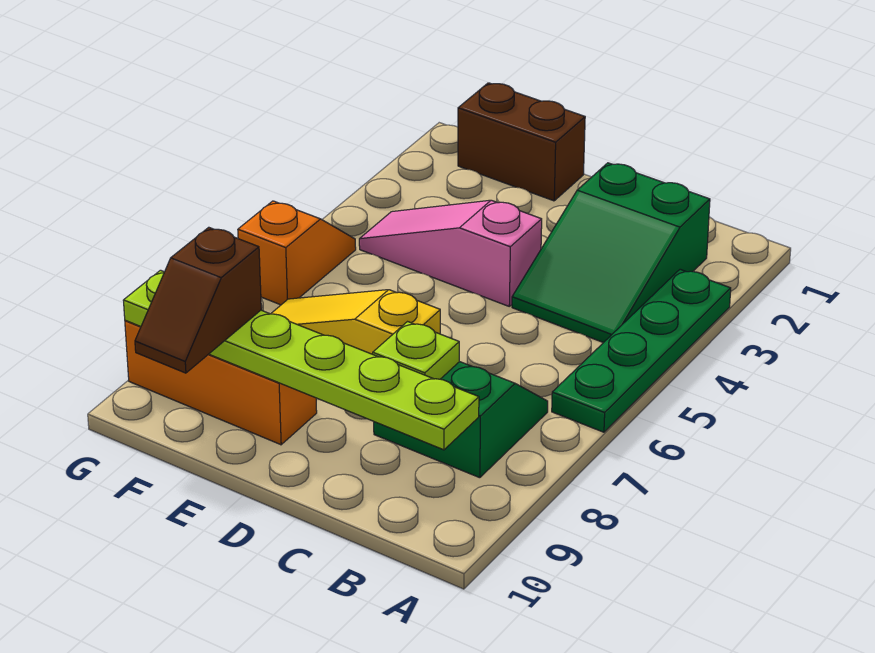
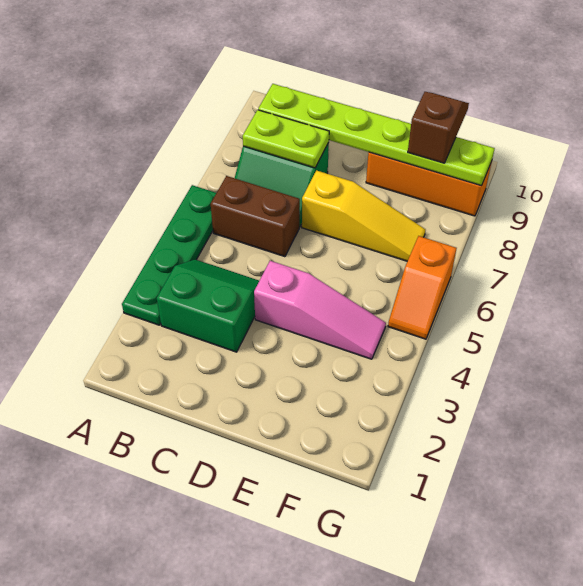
green 2x3 slope [512,163,710,343] -> green 2x2 slope [157,259,259,352]
lime 1x1 plate [373,322,459,379] -> lime 1x2 plate [243,110,329,168]
brown 1x2 brick [458,83,585,201] -> brown 1x2 brick moved to [211,176,300,257]

